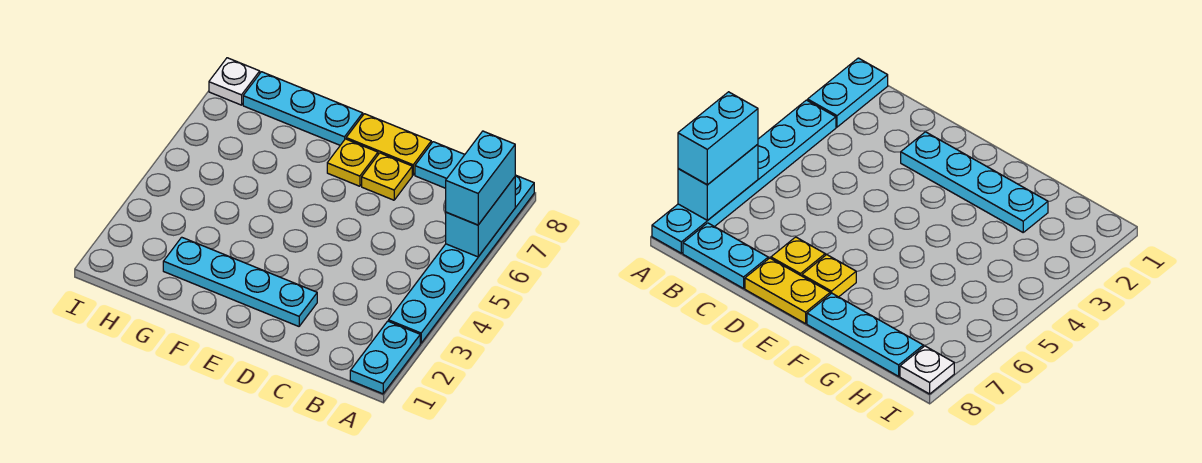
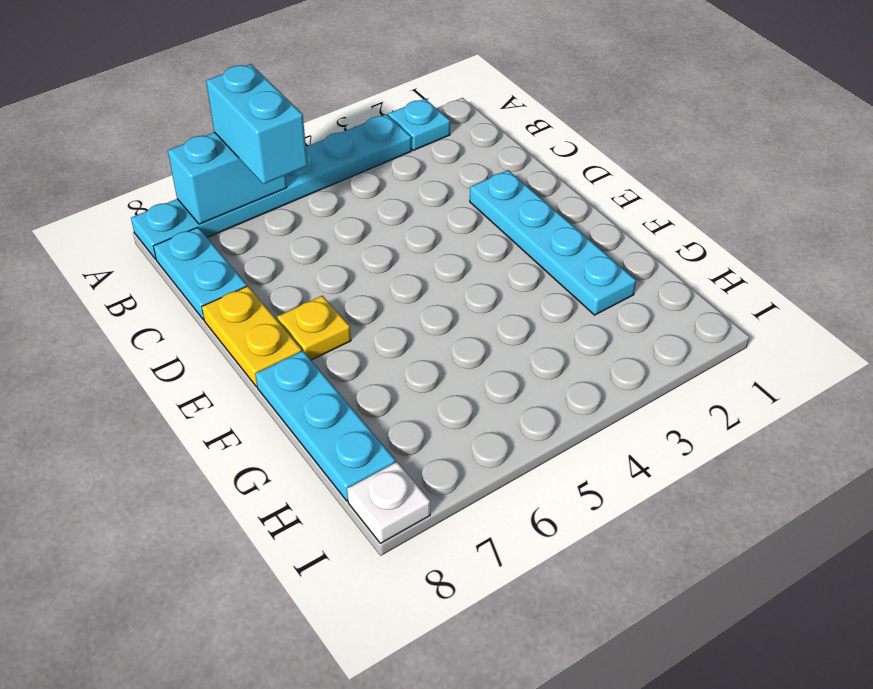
cyan 1x2 plate [350,321,420,394] -> cyan 1x1 plate [388,99,450,150]
cyan 1x2 brick [446,131,515,225] -> cyan 1x2 brick turned to [206,64,308,184]
yellow 1x1 plate [362,153,412,200] -> none

